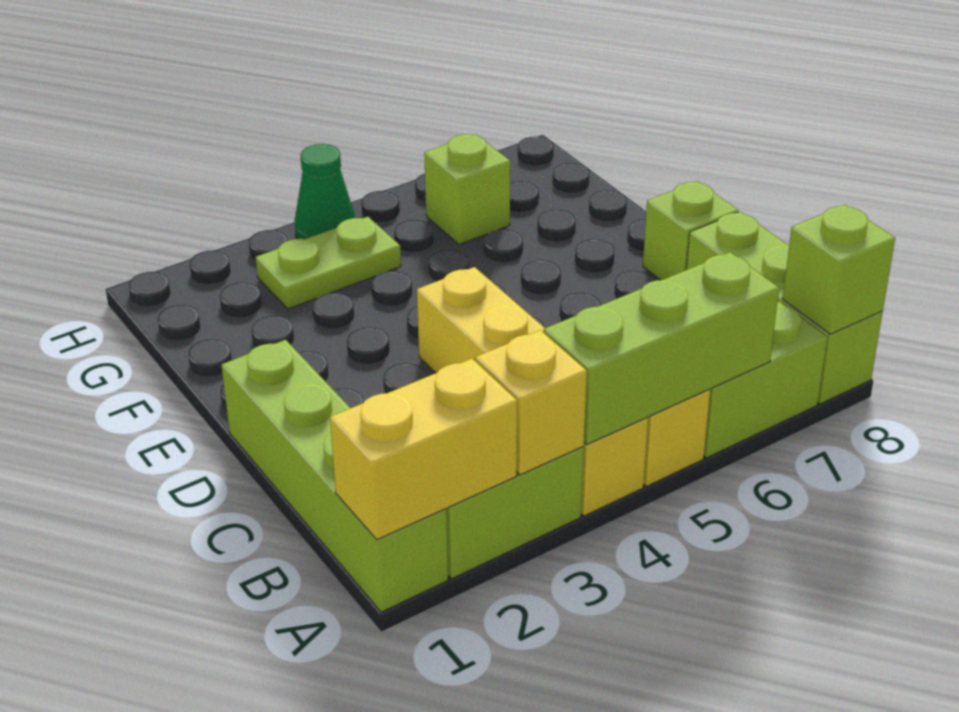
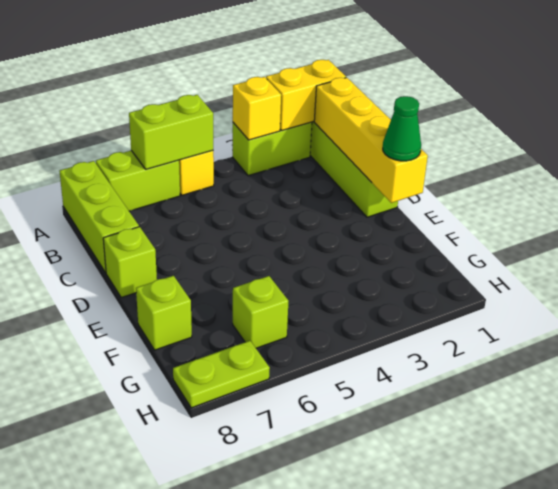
yellow 1x4 brick [417,267,648,516] -> yellow 1x4 brick moved to [314,78,428,203]
lime 1x3 brick [544,252,779,444] -> lime 1x2 brick [129,95,213,169]
lime 1x1 brick [783,205,895,334] -> lime 1x1 brick moved to [136,276,192,350]
lime 1x2 plate [256,217,401,309] -> lime 1x2 plate moved to [173,341,270,408]
green 1x1 cone [295,144,355,239] -> green 1x1 cone moved to [383,96,421,161]

